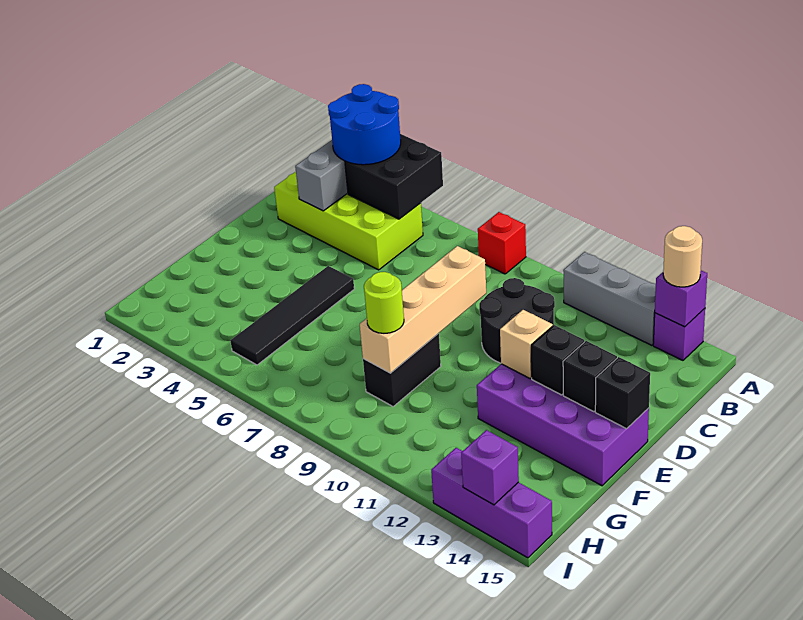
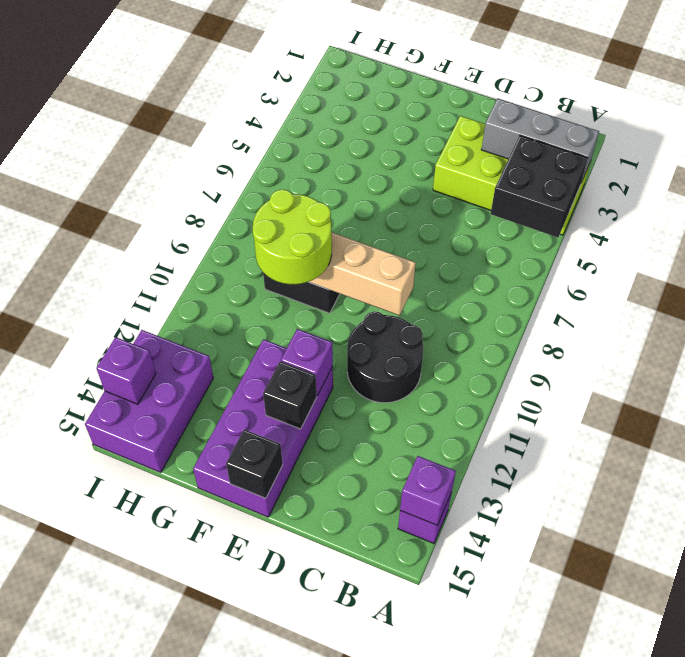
blue 2x2 round brick [328,84,401,165] -> none
red 1x1 brick [478,212,526,274] -> none
grey 1x3 brick [563,252,656,345] -> none
tan 1x1 round brick [663,226,702,287] -> none
lime 2x4 brick [274,172,423,270] -> lime 2x4 brick turned to [433,116,590,235]
black 1x4 tile [231,266,354,365] -> none
tan 1x1 brick [500,310,553,378] -> purple 1x1 brick [281,329,333,396]
black 1x1 brick [563,341,617,412] -> none
lime 1x1 round brick [364,272,404,333] -> lime 2x2 round brick [253,189,332,285]
purple 1x3 brick [431,448,552,558] -> purple 2x3 brick [85,330,213,473]

